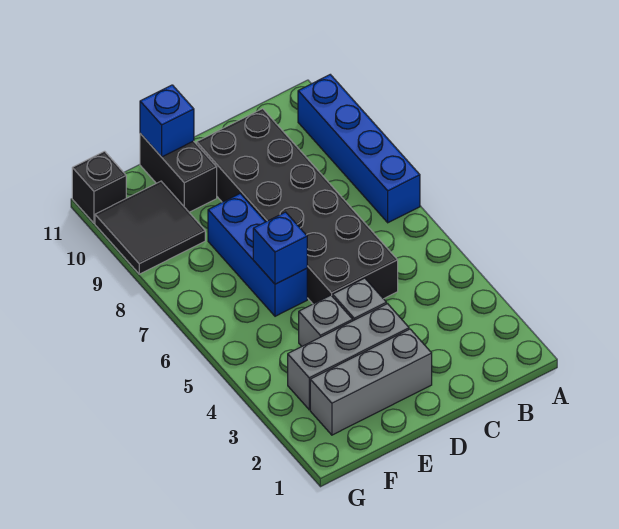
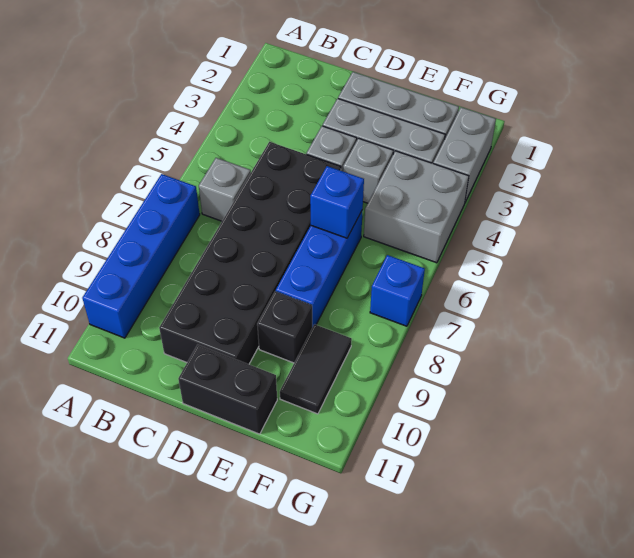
none -> grey 1x1 brick [199,158,251,221]
black 1x2 brick [140,134,217,212] -> black 1x2 brick turned to [178,345,277,434]
blue 1x1 brick [140,85,194,157] -> blue 1x1 brick moved to [370,255,425,326]
none -> grey 2x2 brick [364,151,469,263]
black 2x2 tile [95,181,205,274] -> black 1x2 tile [280,324,352,414]
none -> grey 1x2 brick [433,107,496,202]
black 1x1 brick [72,151,126,223] -> black 1x1 brick moved to [257,291,312,363]

